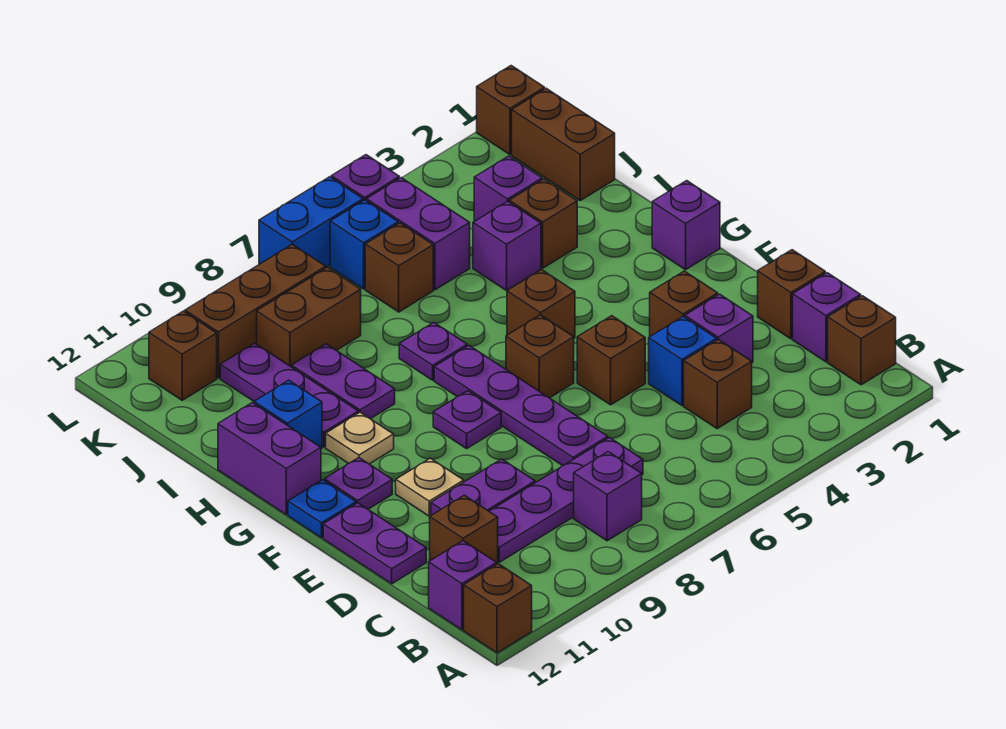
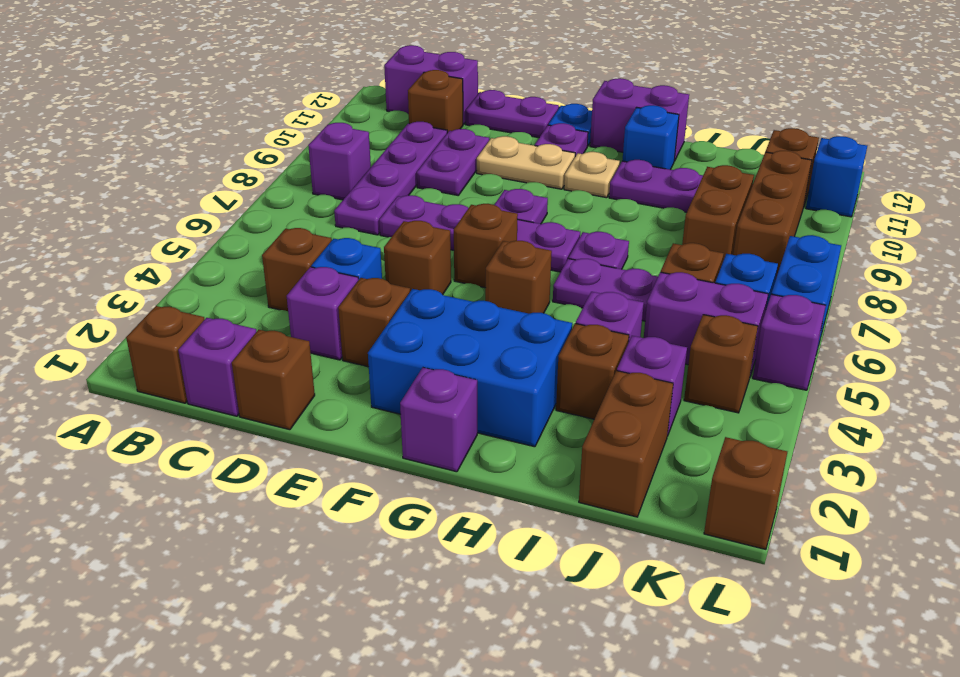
brown 1x1 brick [464,564,532,653] -> brown 1x1 brick moved to [684,315,758,413]
purple 1x1 brick [429,541,497,630] -> purple 1x2 brick [384,45,478,125]
tan 1x1 plate [396,458,464,516] -> tan 1x2 plate [477,136,575,189]
none -> blue 2x3 brick [368,289,572,447]
purple 1x2 plate [292,344,395,419] -> purple 1x2 plate moved to [553,259,658,321]
brown 1x2 brick [512,88,615,201] -> brown 1x2 brick turned to [579,371,673,517]
none -> blue 1x1 brick [806,136,867,217]

